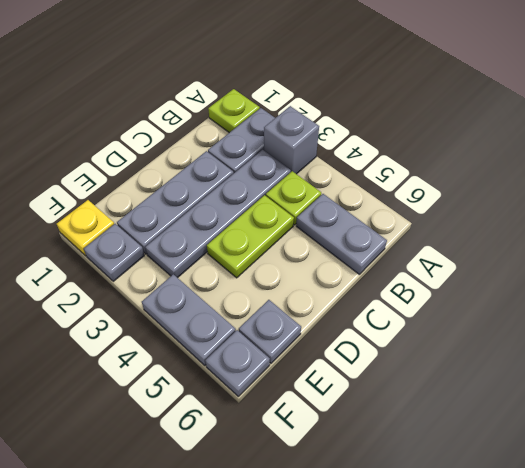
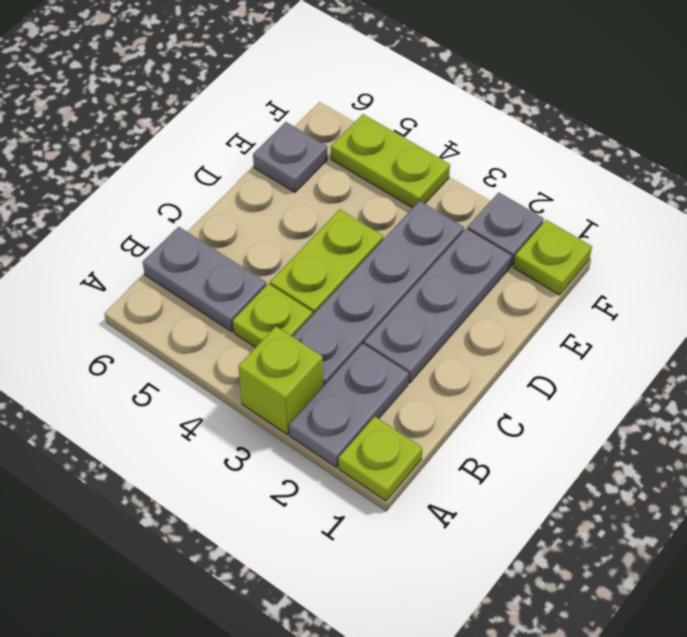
grey 1x1 brick [264,106,319,174] -> lime 1x1 brick [238,326,323,435]
yellow 1x1 plate [57,200,114,256] -> lime 1x1 plate [514,220,592,295]
grey 1x2 plate [142,274,236,366] -> lime 1x2 plate [331,114,450,208]
grey 1x1 plate [205,330,270,396] -> none

